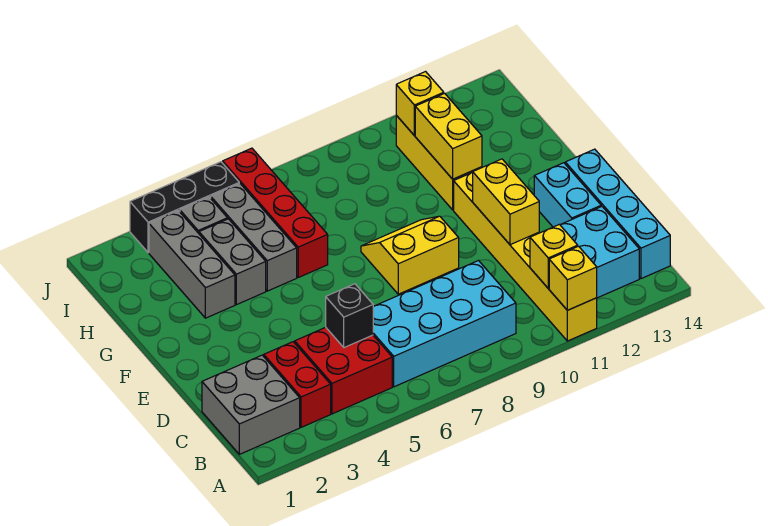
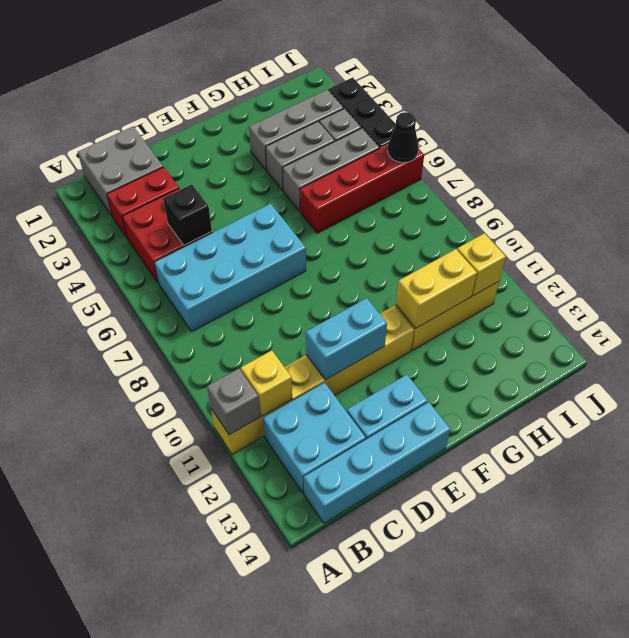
yellow 1x1 brick [549,246,597,310] -> grey 1x1 brick [207,369,260,435]
cyan 2x4 brick [373,261,516,387] -> cyan 2x4 brick turned to [154,204,306,332]
yellow 1x2 brick [473,159,539,245] -> cyan 1x2 brick [306,298,387,380]
yellow 2x2 slope [361,216,459,294] -> none
none -> black 1x1 cone [388,112,419,163]

